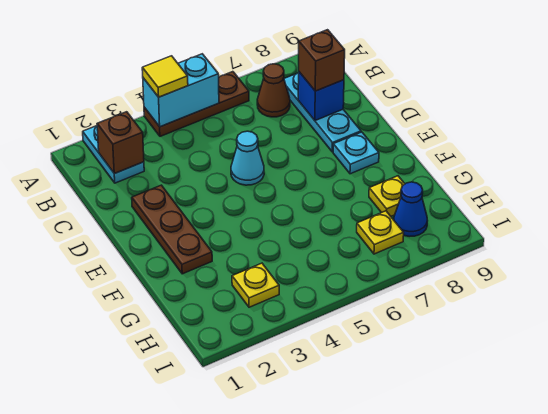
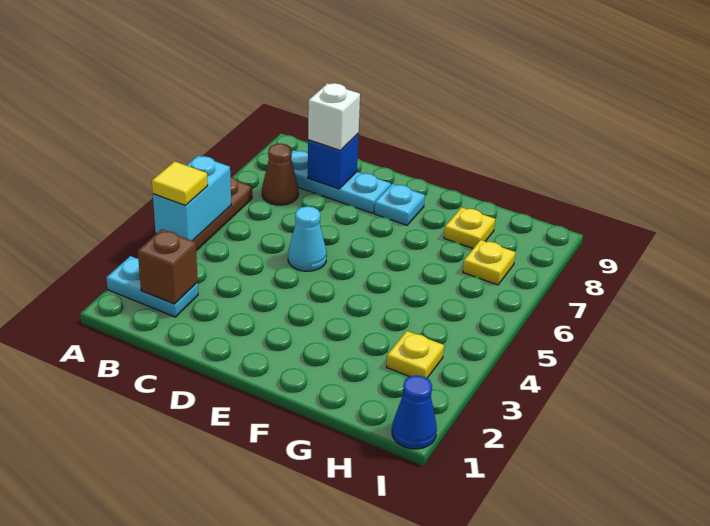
brown 1x1 brick [299,30,345,91] -> white 1x1 brick [308,83,360,151]
brown 1x3 plate [132,185,212,274] -> none
blue 1x1 cone [394,182,428,237] -> blue 1x1 cone moved to [392,375,437,449]

